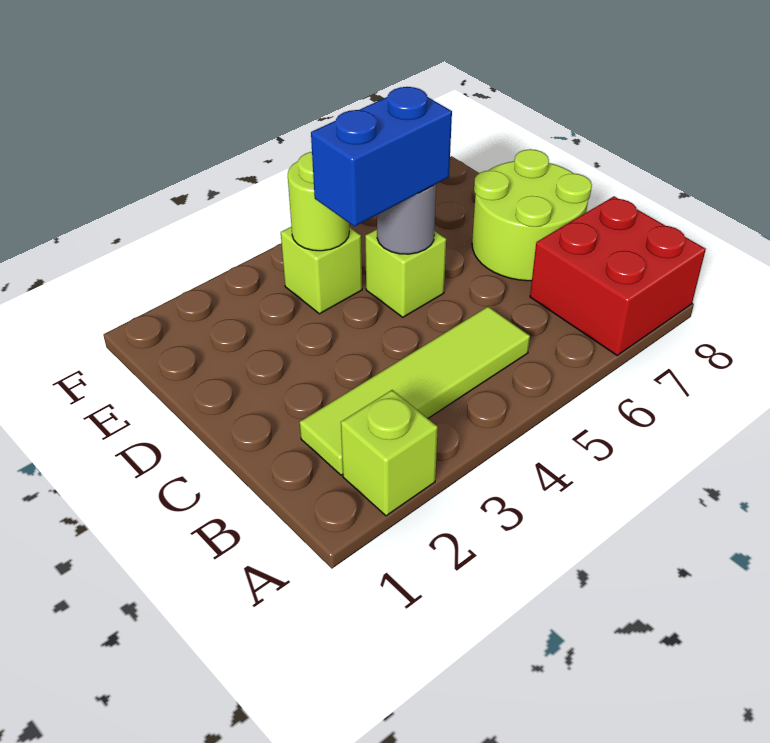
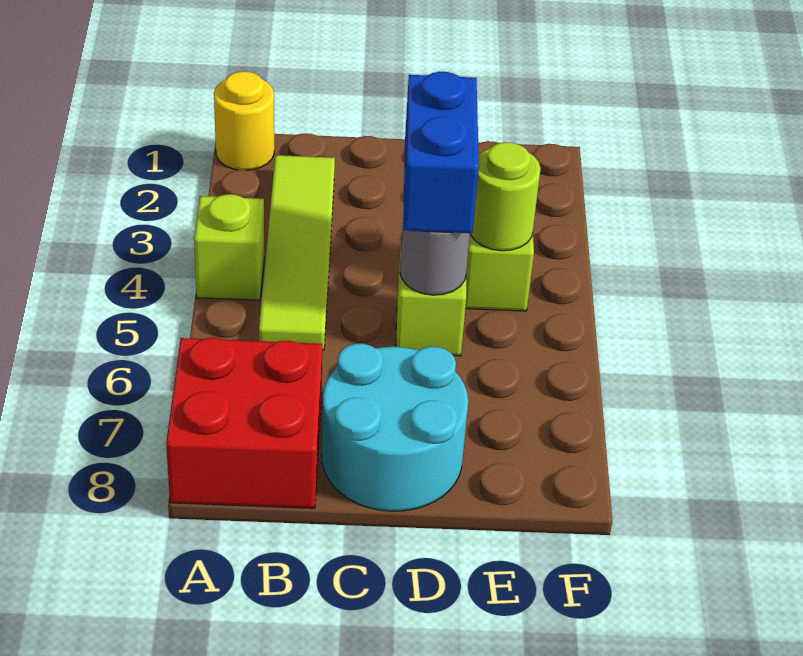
none -> yellow 1x1 round brick [214,71,274,170]
lime 1x1 brick [341,390,438,516] -> lime 1x1 brick moved to [194,194,264,300]
lime 2x2 round brick [472,149,592,281] -> cyan 2x2 round brick [322,344,468,511]

